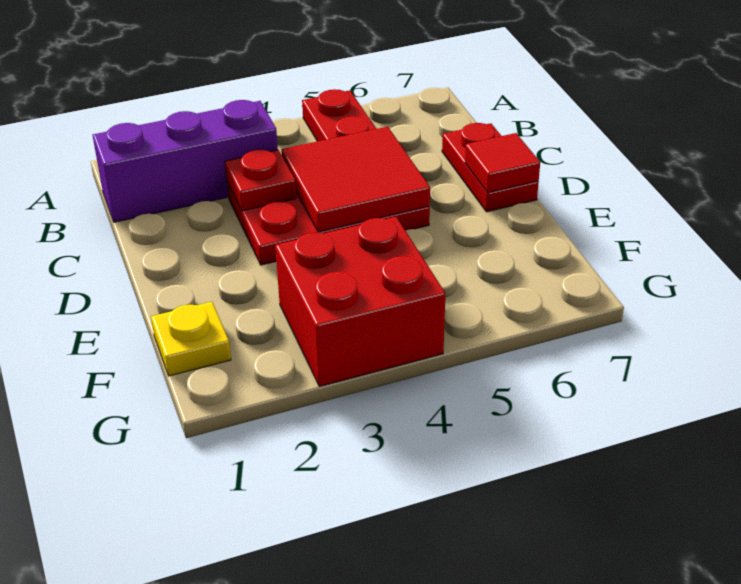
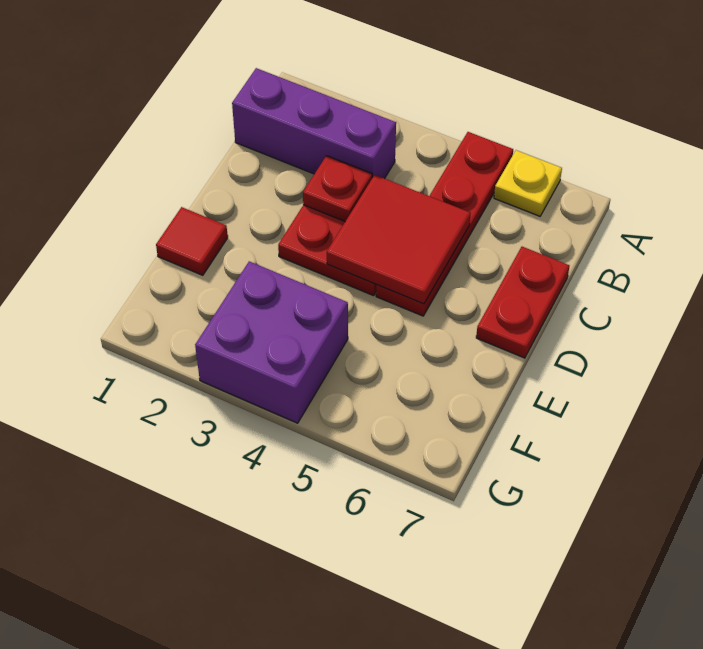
red 1x1 tile [465,133,540,193] -> red 1x1 tile moved to [156,207,228,275]
yellow 1x1 plate [151,302,231,376] -> yellow 1x1 plate moved to [494,150,562,216]
red 2x2 brick [275,217,445,386] -> purple 2x2 brick [195,261,348,423]

